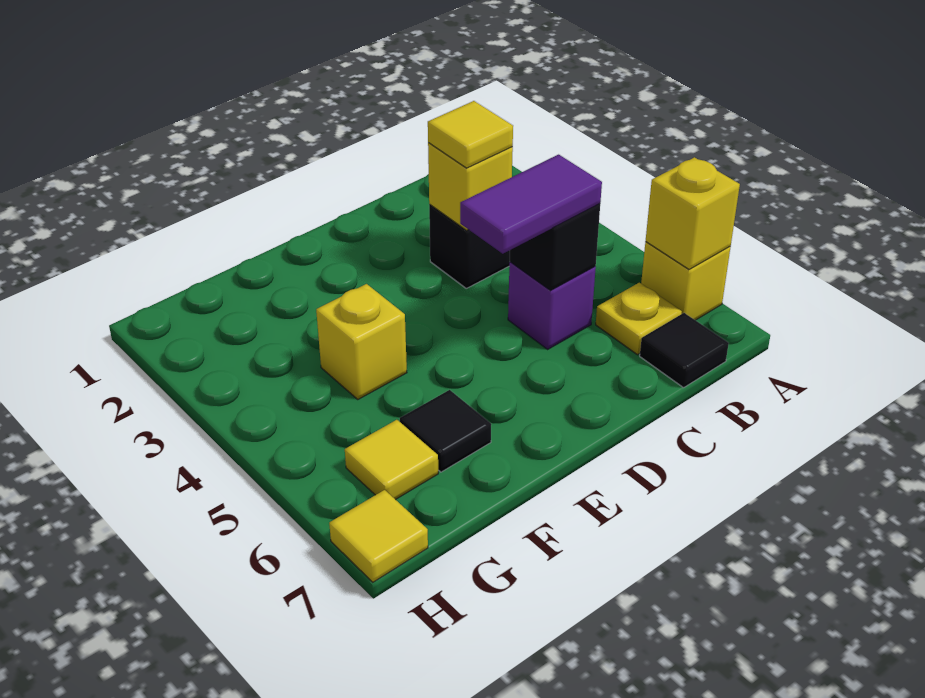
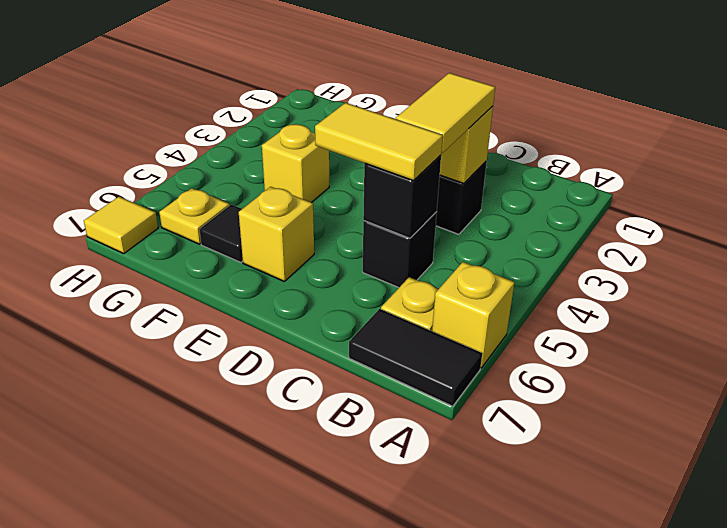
yellow 1x1 brick [646,157,740,269] -> yellow 1x1 brick moved to [239,187,314,281]
black 1x1 tile [640,313,729,388] -> black 1x2 tile [349,309,482,406]
yellow 1x1 tile [428,101,513,168] -> yellow 1x2 tile [396,73,495,153]
purple 1x1 brick [508,262,596,349] -> black 1x1 brick [363,212,437,287]
purple 1x2 tile [460,155,602,254] -> yellow 1x2 tile [315,103,443,180]
yellow 1x1 tile [345,420,438,500] -> yellow 1x1 plate [159,188,230,244]

